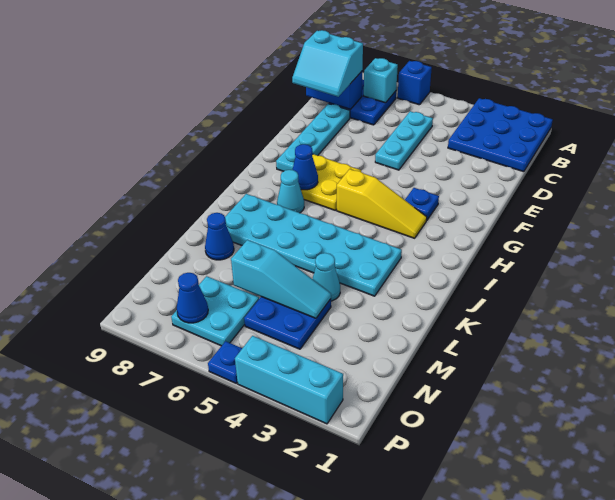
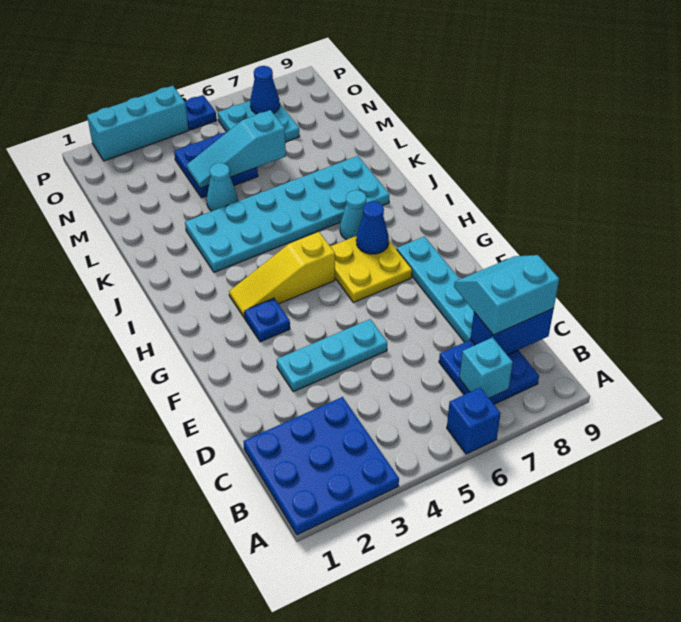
cyan 1x3 plate [375,111,433,170] -> cyan 1x3 plate turned to [277,319,387,392]
blue 1x1 cone [205,213,234,260] -> none

